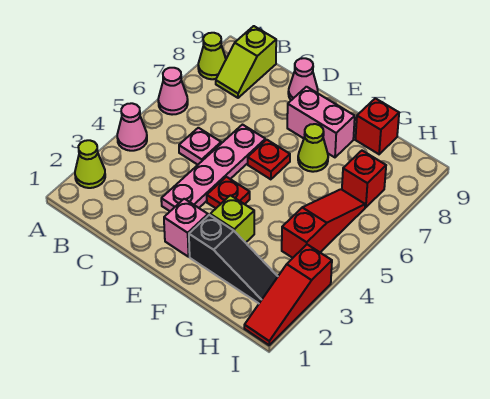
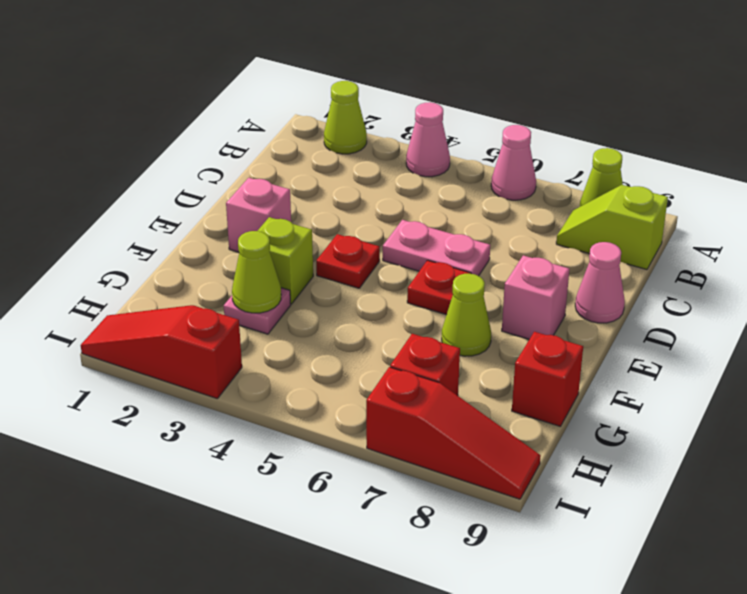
pink 1x1 plate [179,128,221,165] -> pink 1x1 plate moved to [224,288,291,334]
pink 1x4 plate [161,125,265,211] -> pink 1x2 plate [383,220,490,276]
pink 1x2 brick [287,87,355,157] -> pink 1x1 brick [502,255,569,339]
black 1x3 slope [189,215,278,303] -> none
none -> lime 1x1 cone [232,231,281,313]
red 1x3 slope [282,189,365,258] -> red 1x3 slope moved to [366,367,541,499]

